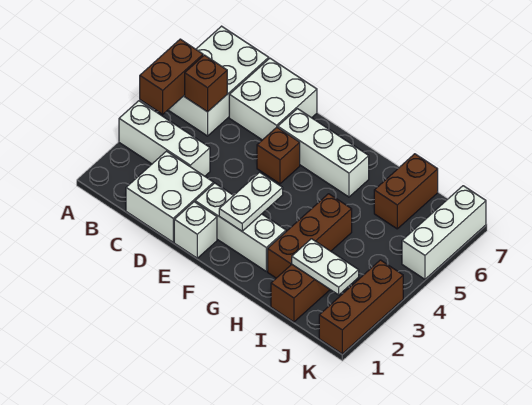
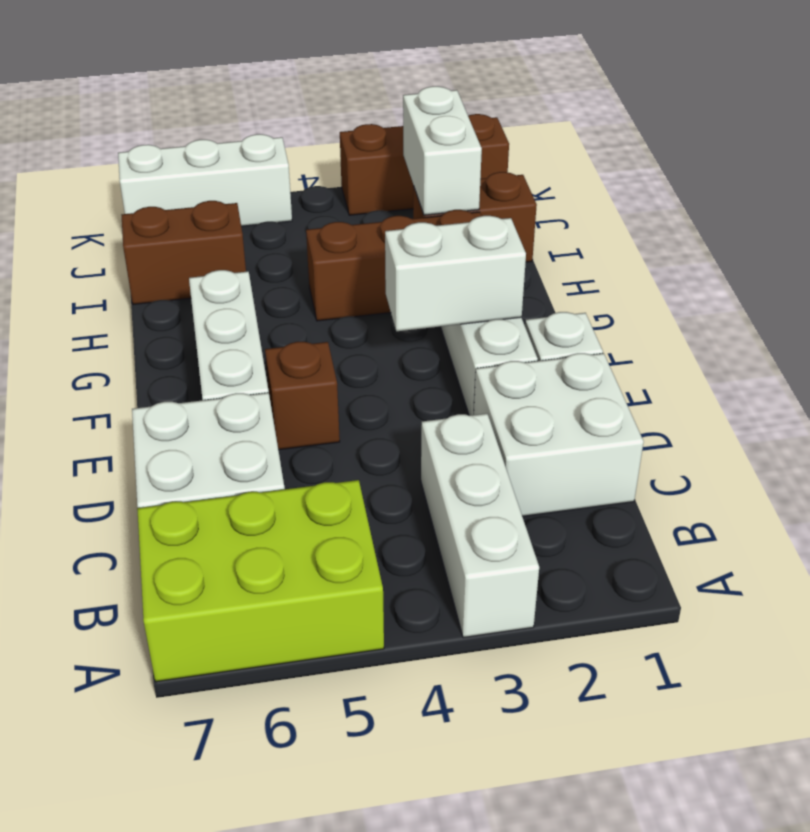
brown 1x2 brick [140,39,203,114] -> none
white 2x3 brick [168,26,269,136] -> lime 2x3 brick [137,480,384,682]
brown 1x1 brick [185,55,227,112] -> none
white 1x2 plate [219,172,283,231] -> white 1x2 brick [385,216,526,331]
white 1x2 plate [292,239,359,295] -> white 1x2 brick [403,86,482,215]

